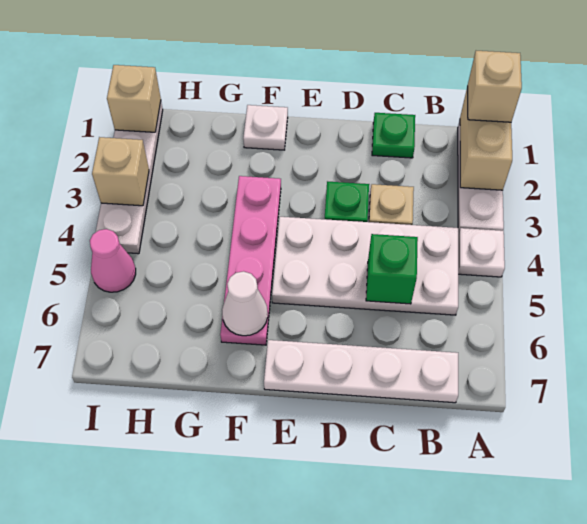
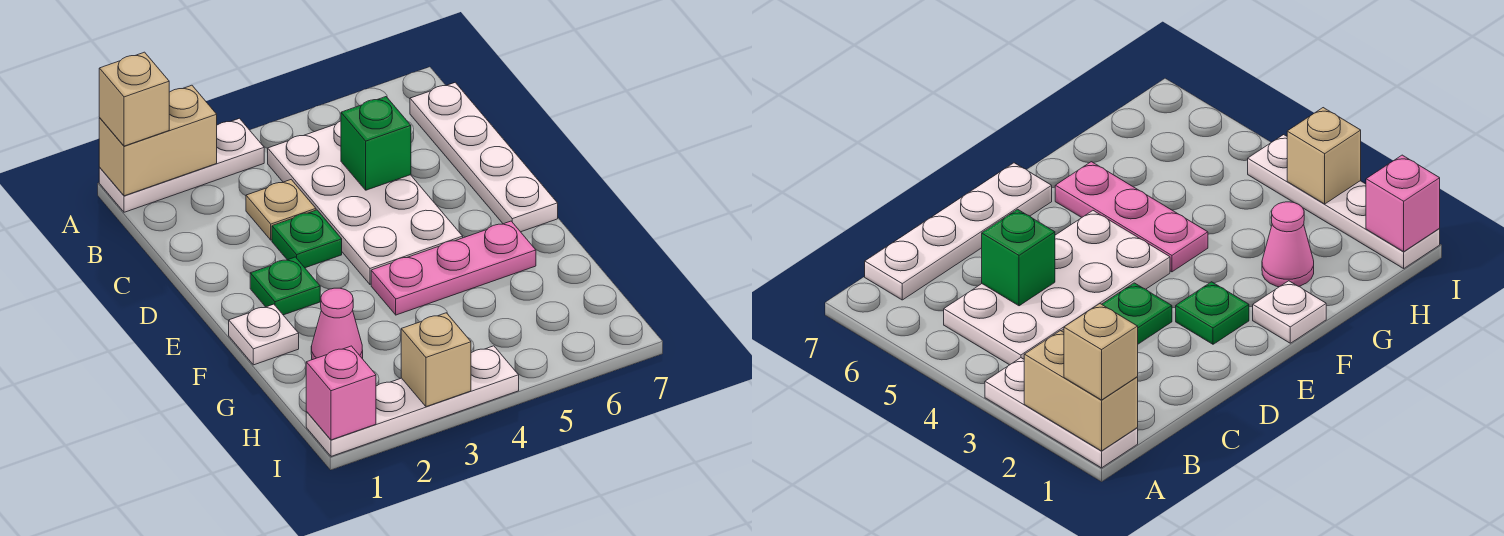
white 1x1 plate [458,228,505,277] -> none
green 1x1 plate [372,113,415,158] -> green 1x1 plate moved to [250,257,320,315]
pink 1x4 plate [220,176,281,345] -> pink 1x3 plate [371,221,536,315]
white 1x1 cone [222,271,268,336] -> none
tan 1x1 brick [107,65,161,132] -> pink 1x1 brick [306,346,376,440]
pink 1x1 cone [90,229,136,292] -> pink 1x1 cone moved to [311,288,363,360]

